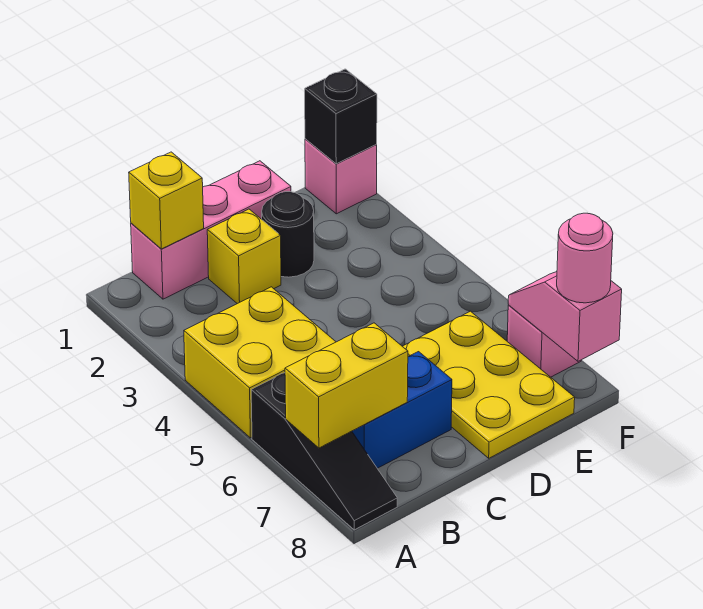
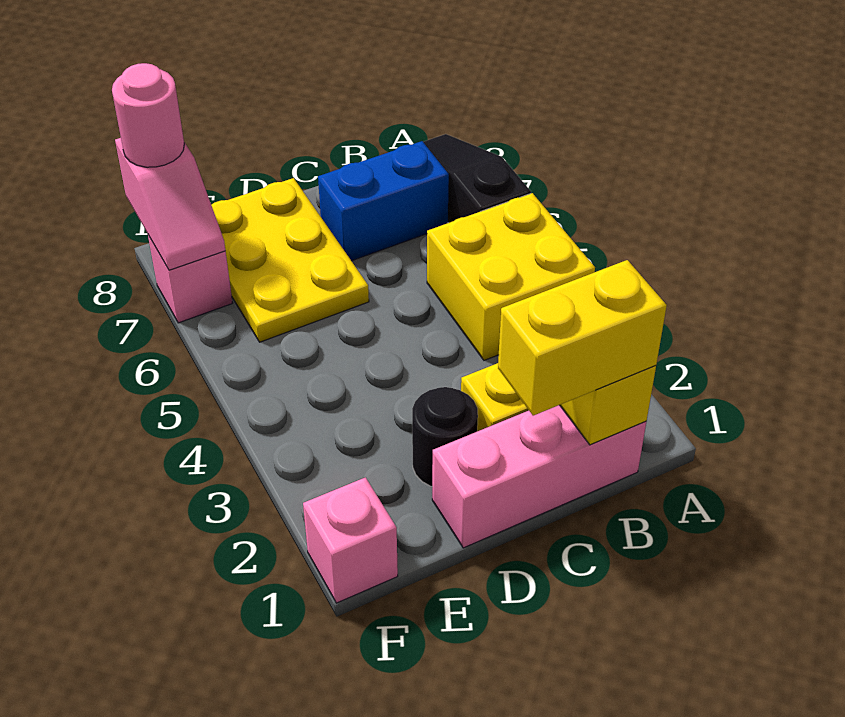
yellow 1x2 brick [285,323,408,448] -> yellow 1x2 brick moved to [498,260,667,416]
black 1x1 brick [305,69,377,164] -> none

